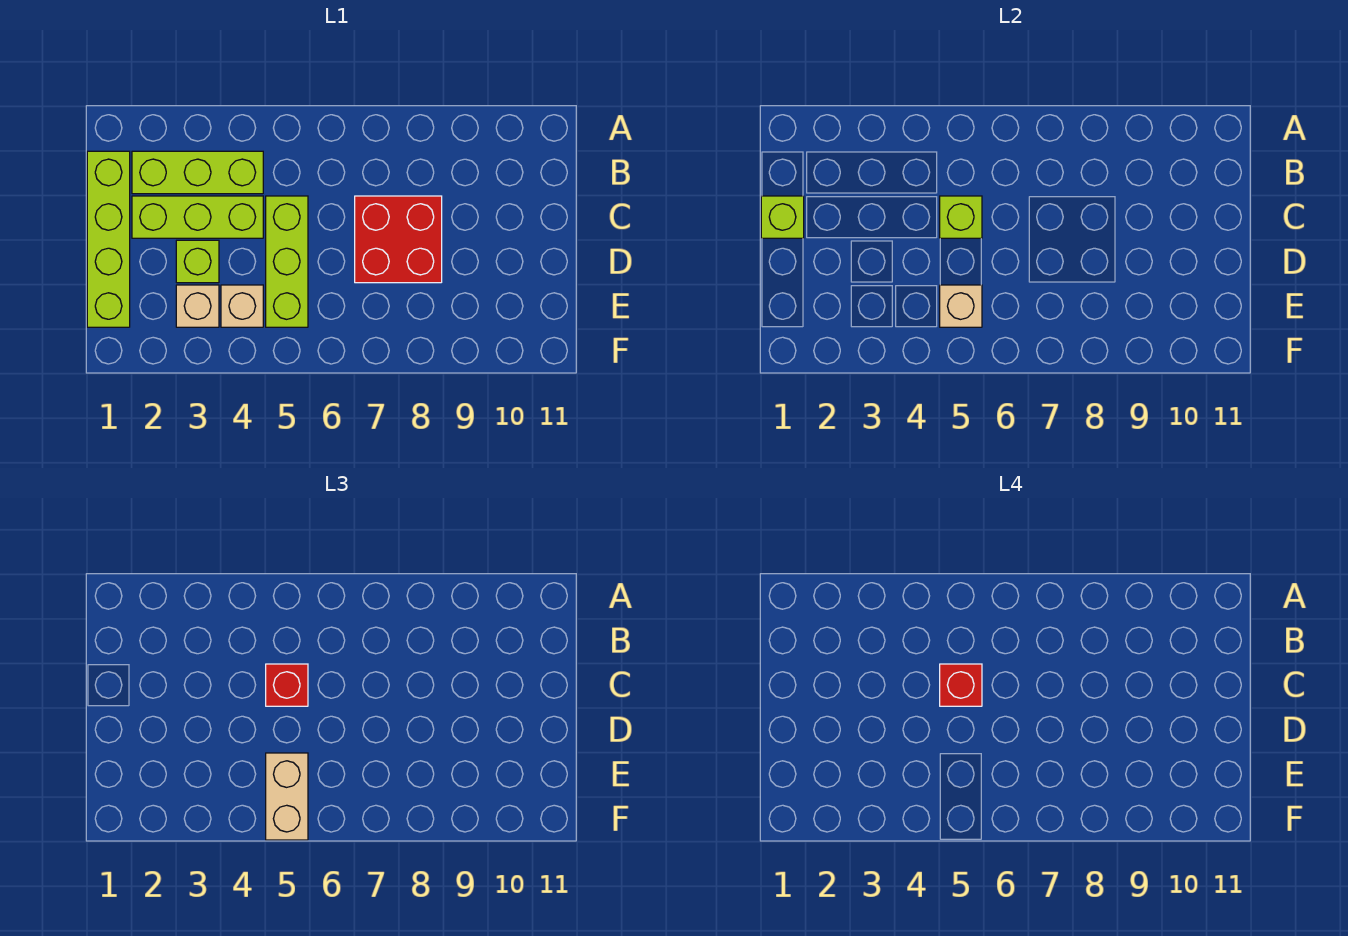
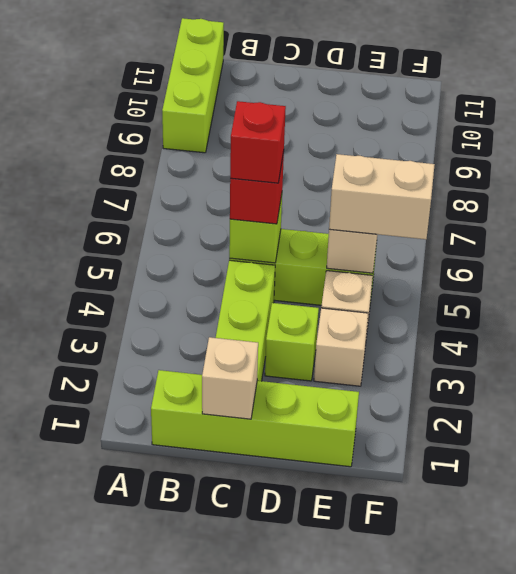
lime 1x3 brick [132,151,263,194] -> lime 1x3 brick moved to [162,18,224,153]
lime 1x1 brick [761,196,804,238] -> tan 1x1 brick [202,337,258,419]
red 2x2 brick [355,196,442,283] -> none

